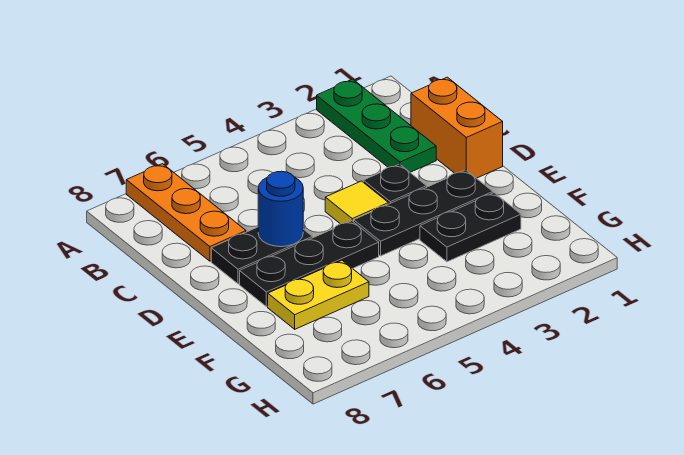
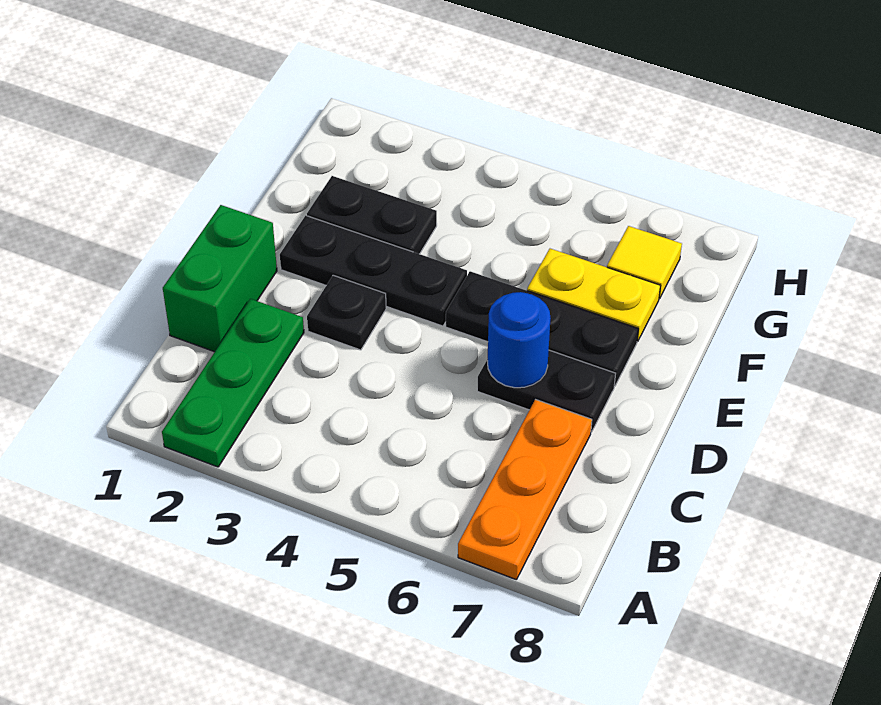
orange 1x2 brick [411,77,503,178] -> green 1x2 brick [163,205,277,352]
yellow 1x1 tile [325,181,388,224] -> yellow 1x1 tile moved to [607,226,682,298]

